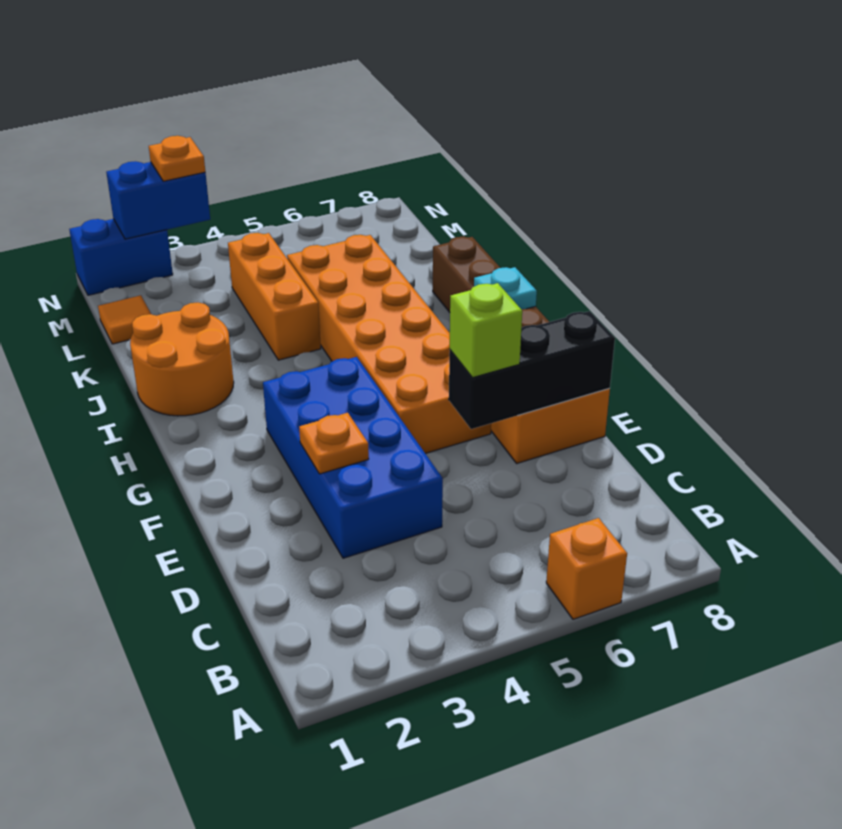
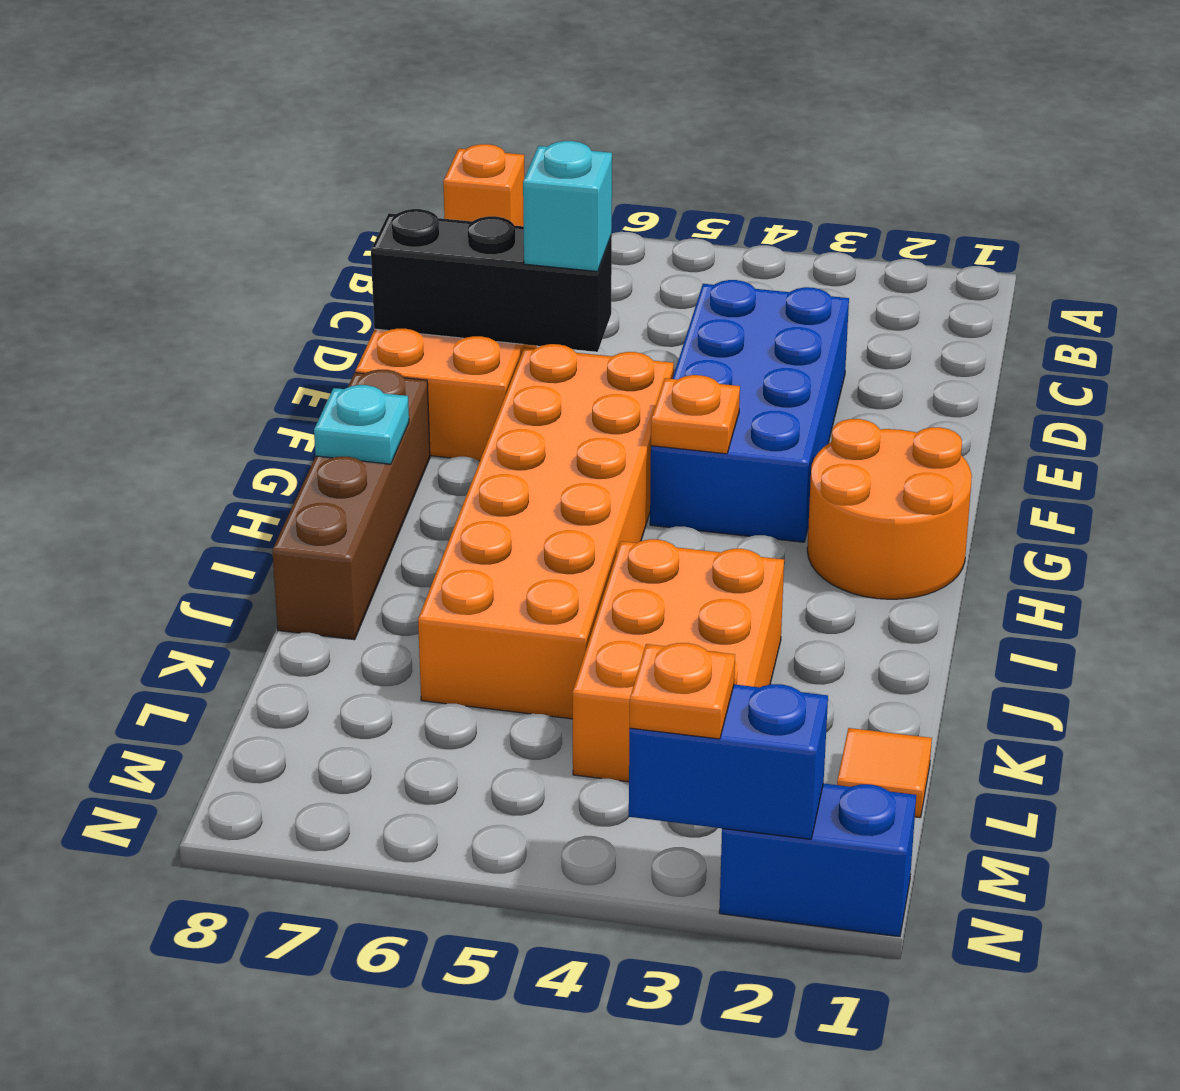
orange 1x1 brick [546,518,627,619] -> orange 1x1 brick moved to [443,144,524,226]
orange 1x1 plate [299,413,369,474] -> orange 1x1 plate moved to [651,375,740,454]
lime 1x1 brick [450,283,522,378] -> cyan 1x1 brick [523,141,612,271]
orange 2x2 round brick [130,302,234,416] -> orange 2x2 round brick moved to [807,419,972,599]
orange 1x3 brick [228,233,321,360] -> orange 2x3 brick [573,539,784,782]

